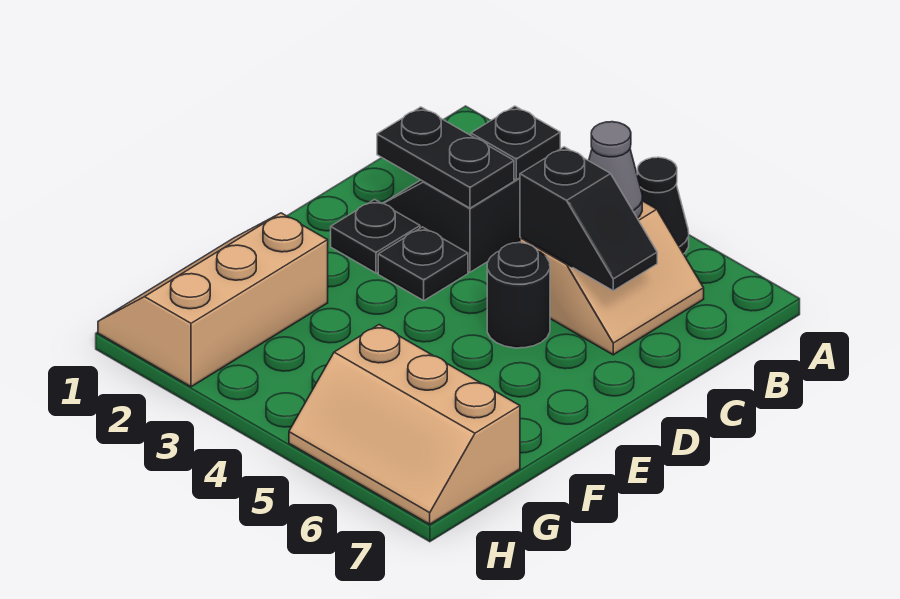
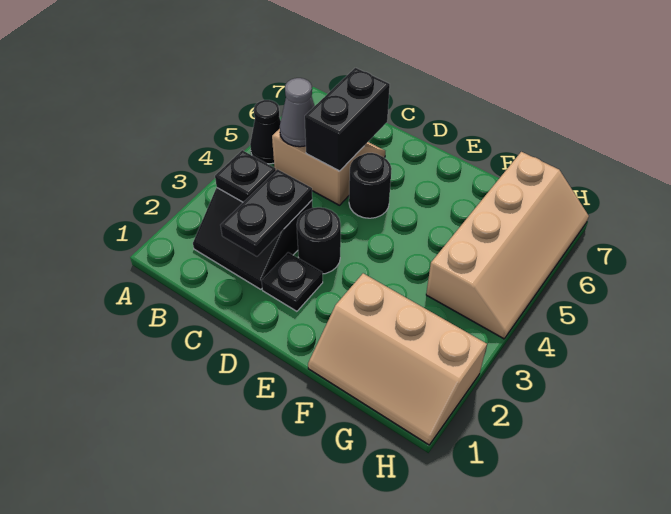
black 1x2 slope [520,147,657,291] -> black 1x2 brick [305,68,390,171]
black 1x1 plate [378,227,468,300] -> black 1x1 round brick [297,207,341,274]
tan 2x3 slope [289,325,520,524] -> tan 2x4 slope [426,152,589,339]

